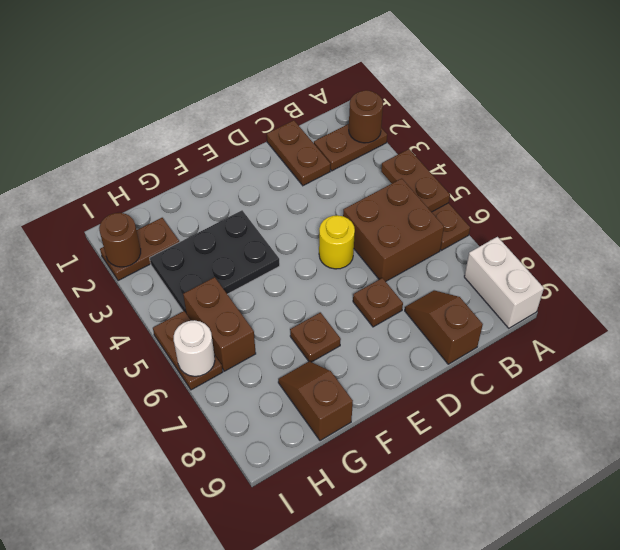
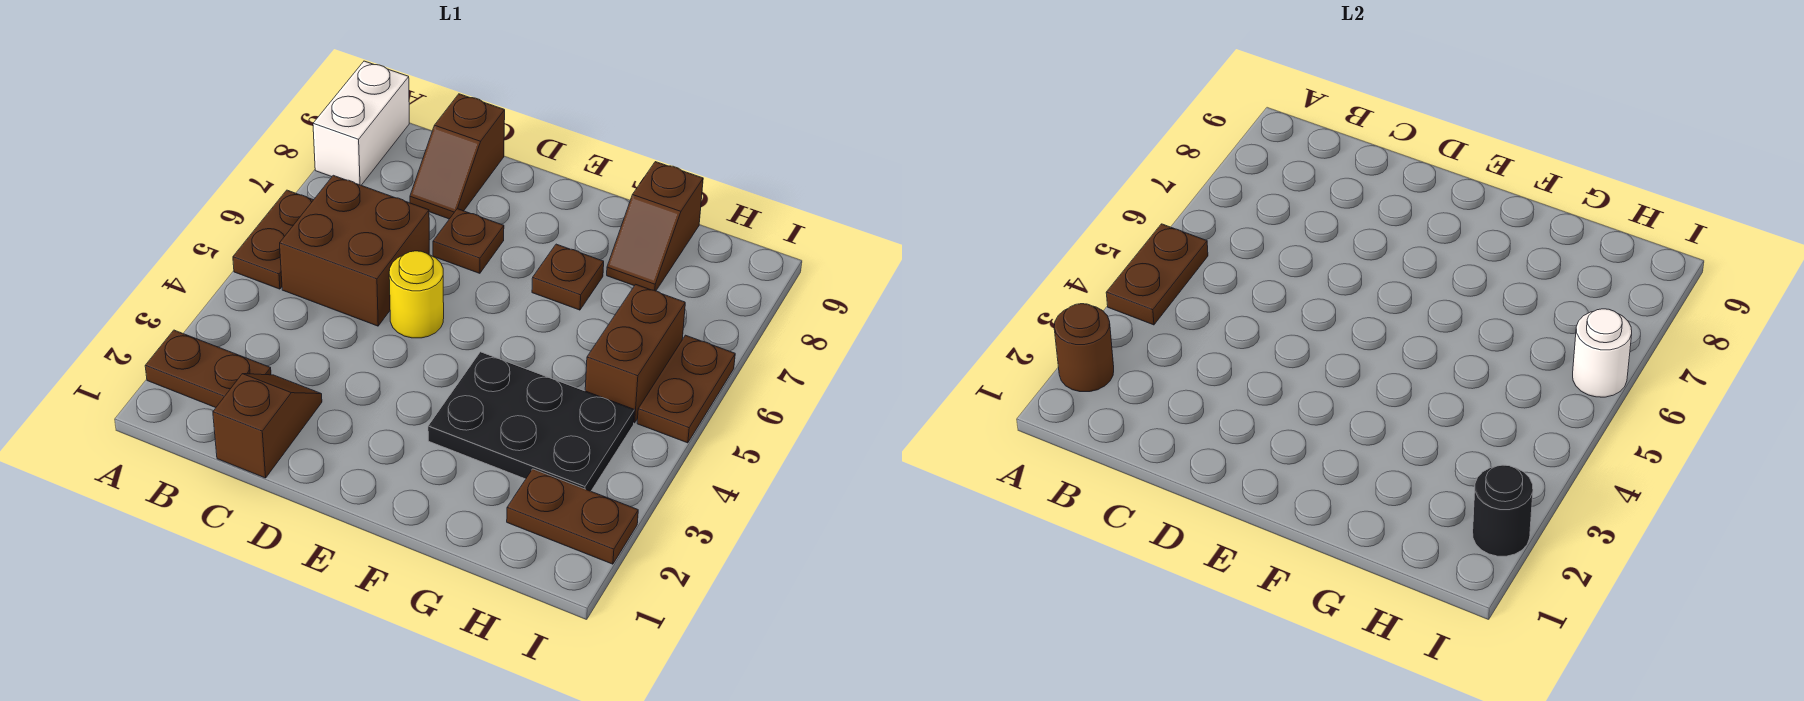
brown 1x2 plate [267,120,330,186] -> brown 1x2 slope [213,374,322,478]
brown 1x1 round brick [99,213,141,267] -> black 1x1 round brick [1473,465,1533,556]

